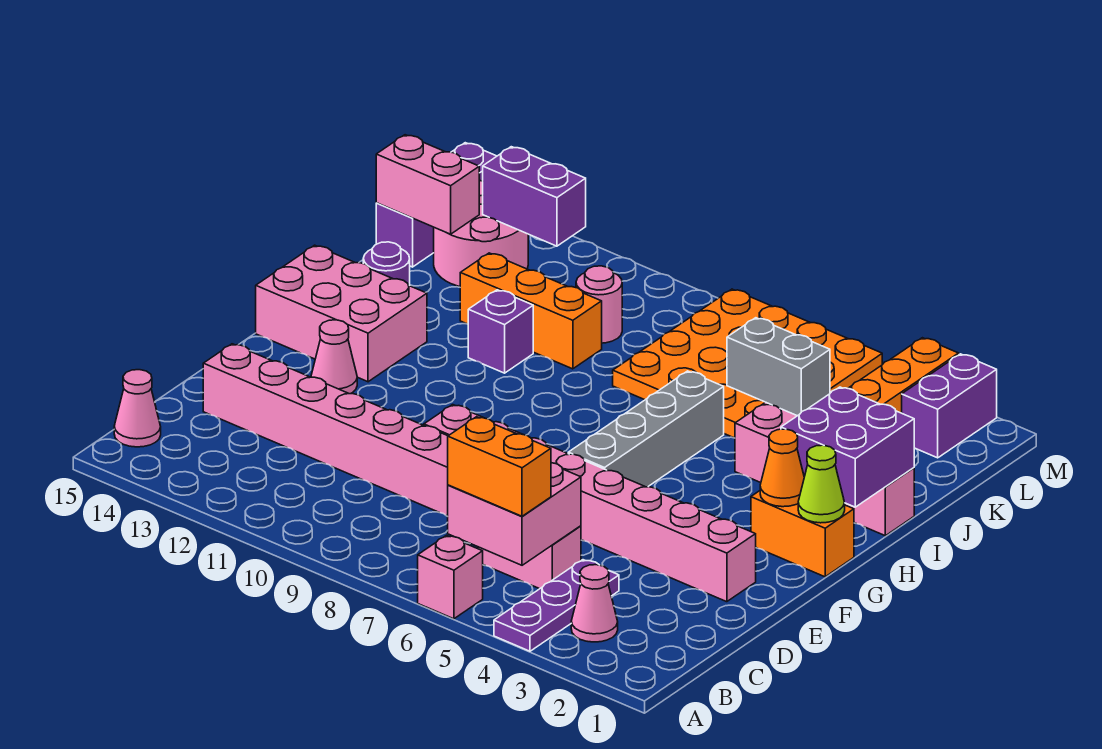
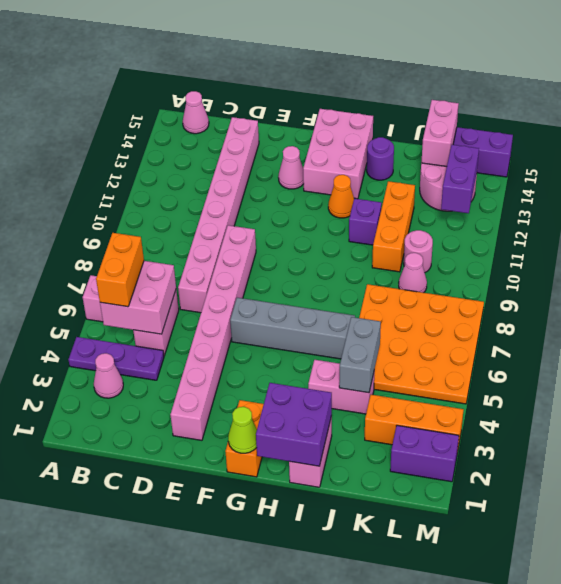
orange 1x1 cone [760,429,804,507] -> orange 1x1 cone moved to [328,175,354,218]
none -> pink 1x1 cone [399,253,427,293]

